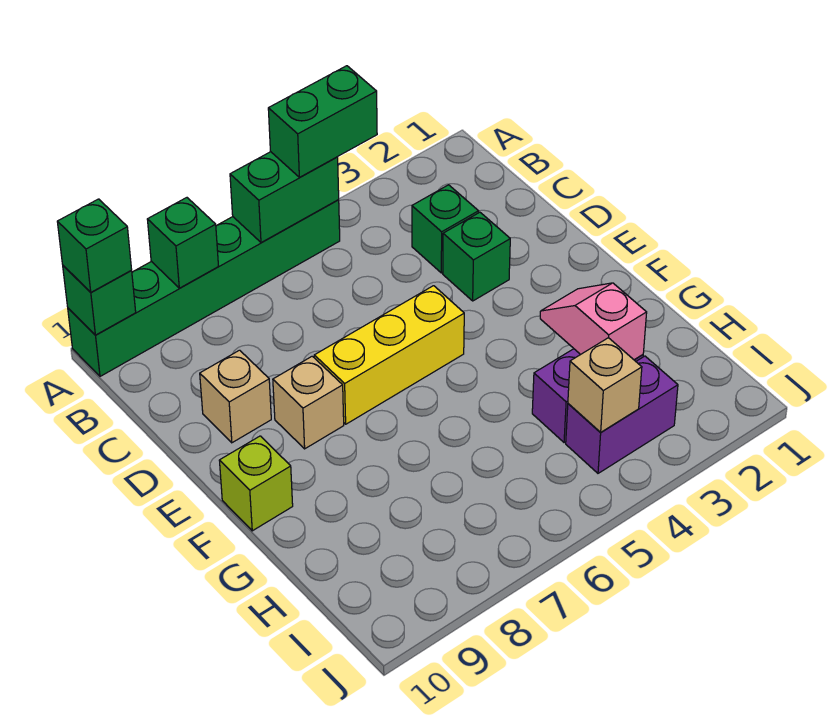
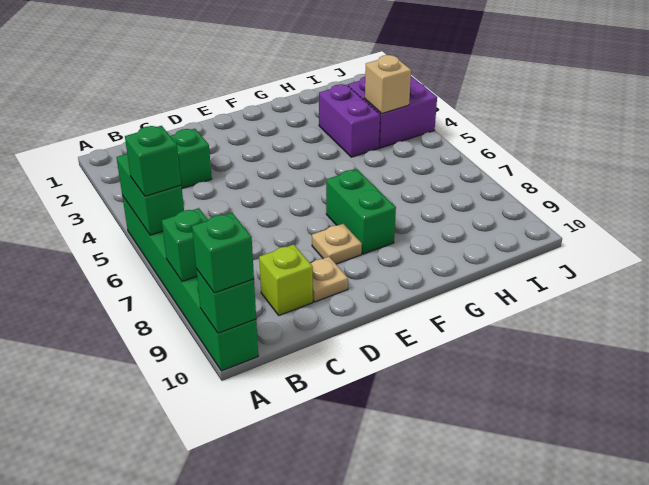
green 1x2 brick [268,66,377,177] -> green 1x2 brick moved to [326,169,396,254]
green 1x1 brick [443,212,510,301] -> green 1x1 brick moved to [125,126,181,196]
tan 1x1 brick [200,350,271,443] -> tan 1x1 plate [310,257,348,302]
yellow 1x3 brick [314,286,464,424] -> none
tan 1x1 brick [273,356,344,449] -> tan 1x1 plate [312,224,362,264]
lime 1x1 brick [219,436,293,531] -> lime 1x1 brick moved to [259,244,313,315]
pink 1x2 slope [540,283,647,360] -> none
purple 1x2 brick [566,356,678,473] -> purple 2x2 brick [348,76,437,148]

